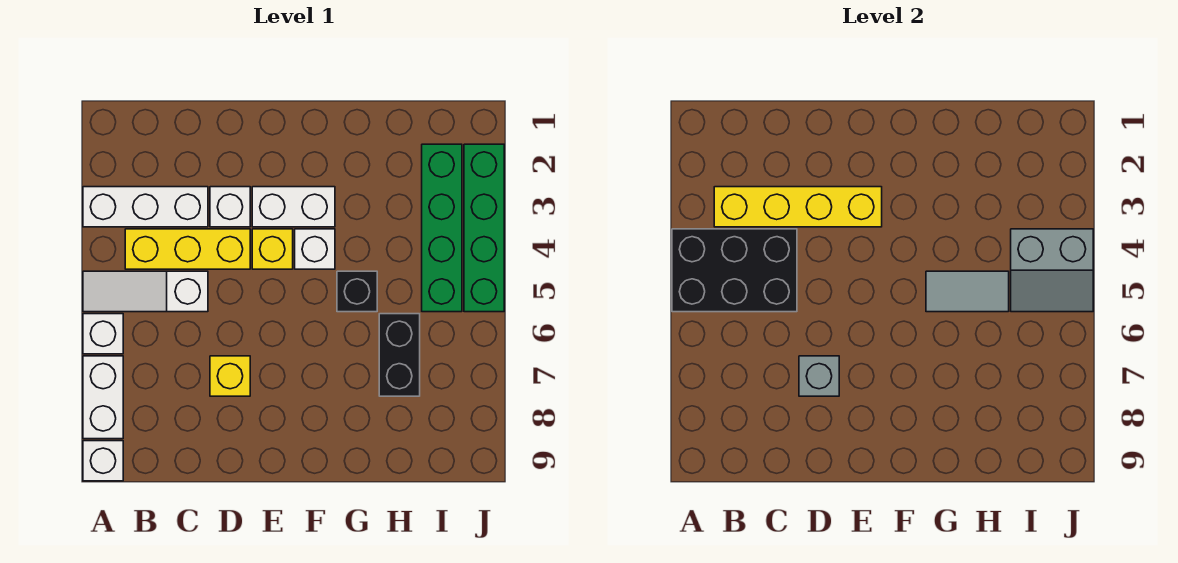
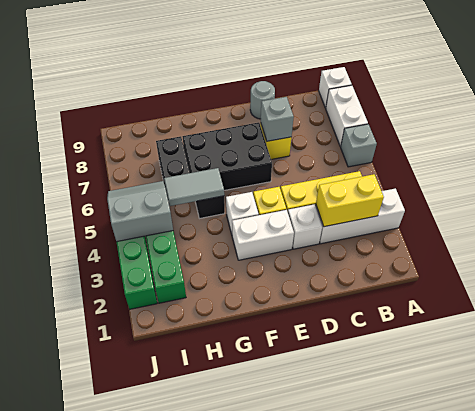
black 2x3 brick [672,229,797,312] -> black 2x3 brick moved to [182,122,272,190]
white 1x3 slope [83,271,208,312] -> none
white 1x1 brick [83,314,123,354] -> grey 1x1 brick [340,124,377,167]
yellow 1x4 brick [714,187,882,227] -> yellow 1x2 brick [316,174,384,227]
none -> grey 1x1 round brick [250,81,275,119]

